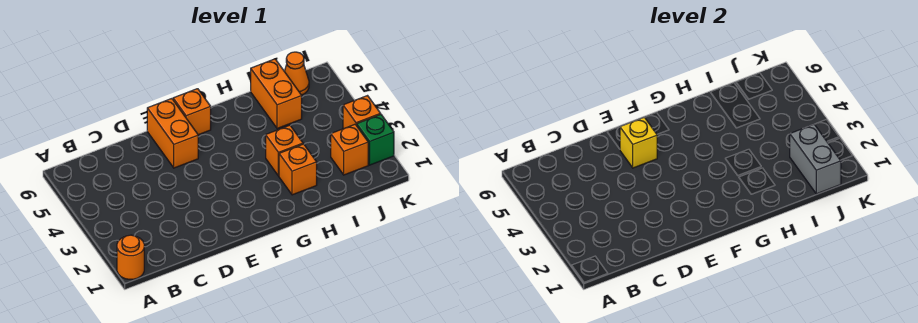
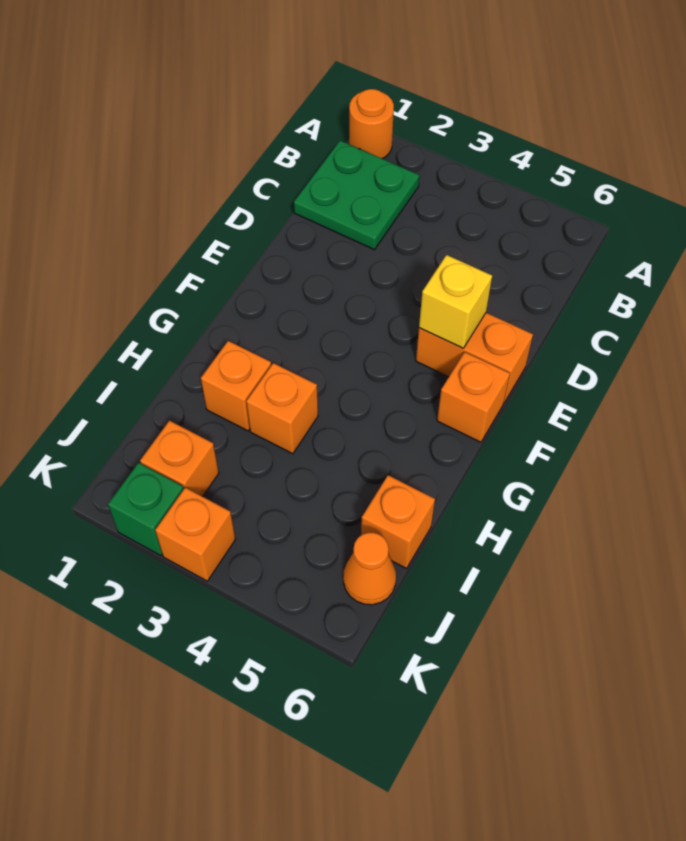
none -> green 2x2 plate [294,141,419,250]
orange 1x2 brick [251,59,302,129] -> orange 1x1 brick [361,475,435,568]
grey 1x2 brick [790,124,841,194] -> none

